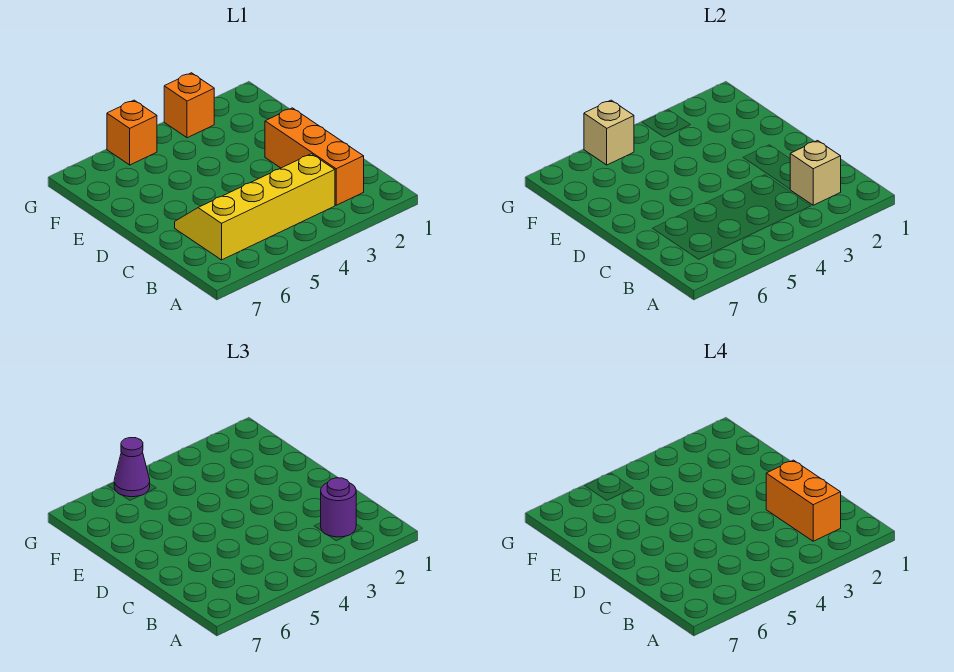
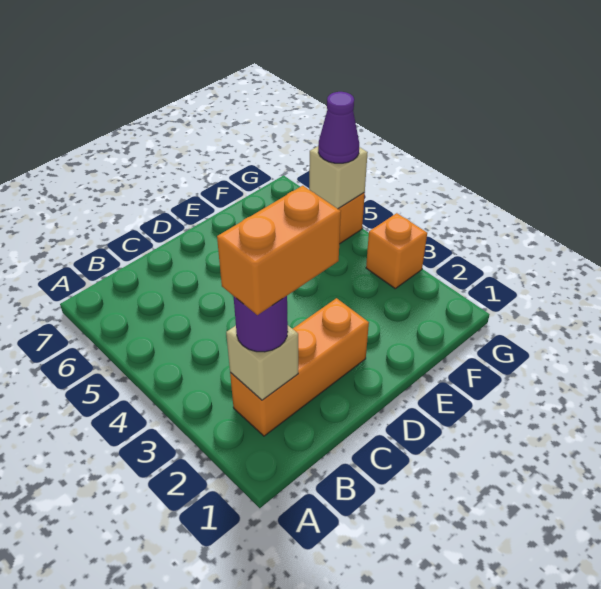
yellow 2x4 slope [175,154,335,260] -> none

